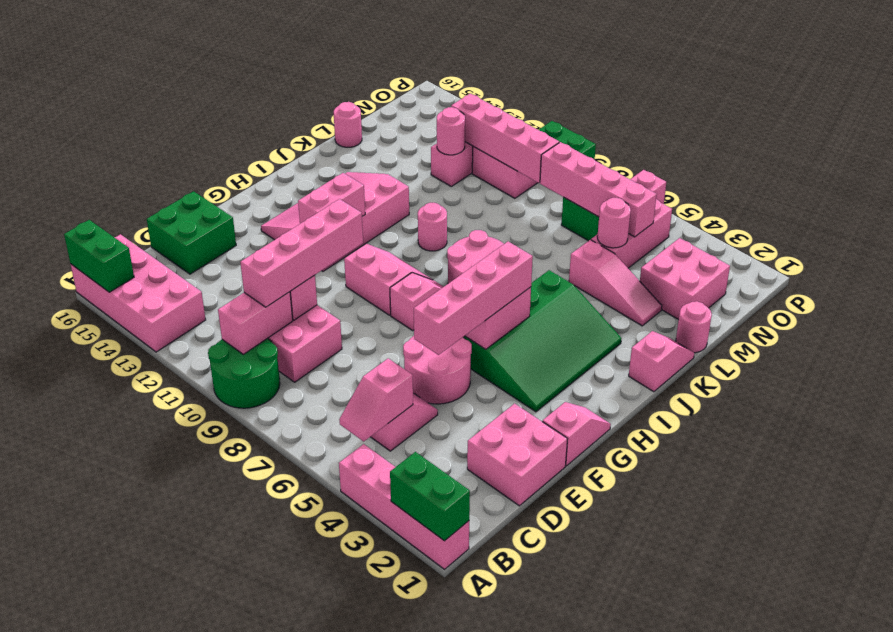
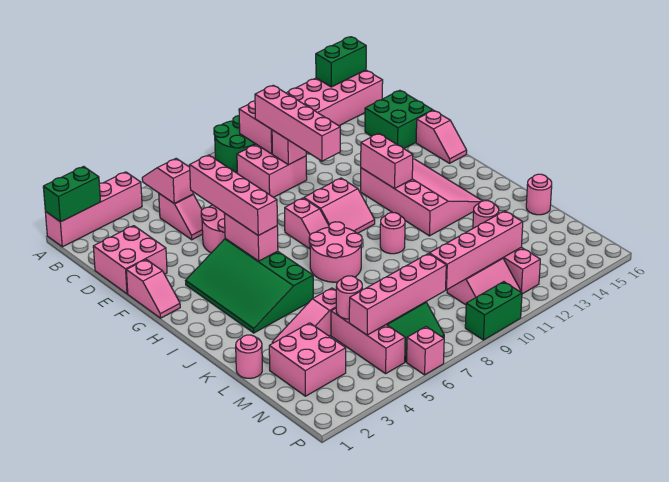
pink 1x2 slope [629,331,694,392] -> pink 1x2 slope moved to [416,110,467,163]

